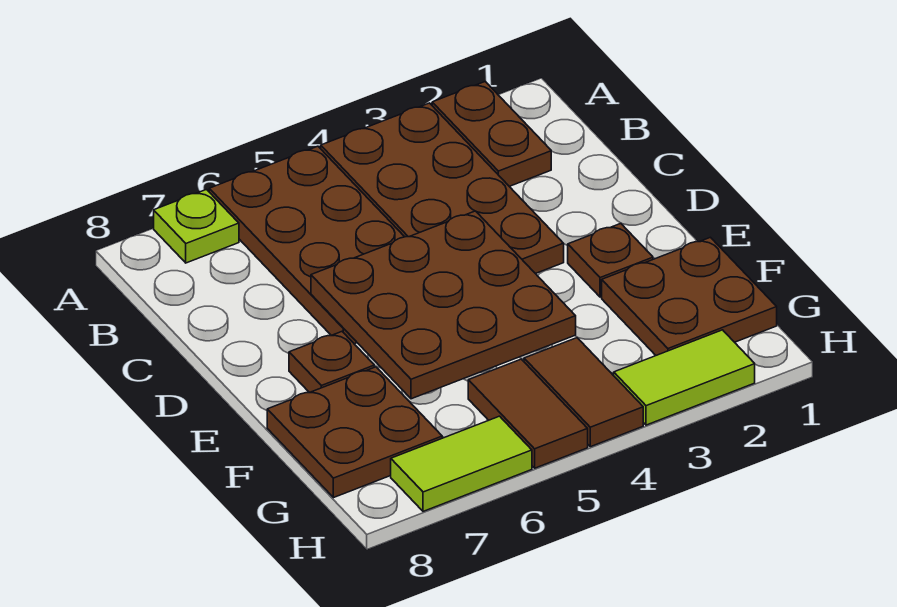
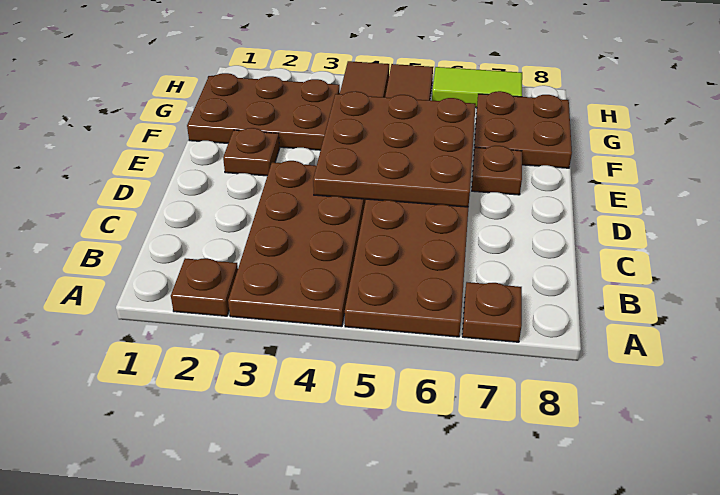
brown 1x2 plate [432,82,551,186] -> brown 1x1 plate [171,258,238,316]
lime 1x1 plate [154,189,239,263] -> brown 1x1 plate [462,282,522,342]
brown 2x2 plate [602,237,777,355] -> brown 2x3 plate [187,73,340,150]
lime 1x2 tile [614,330,755,425] -> none

